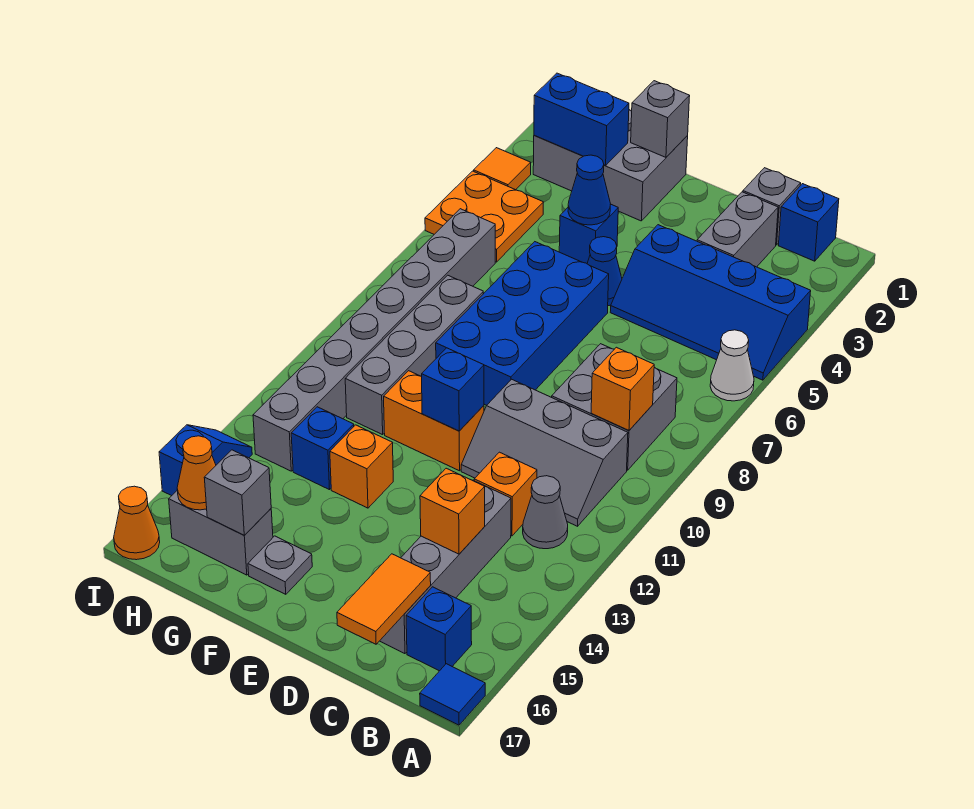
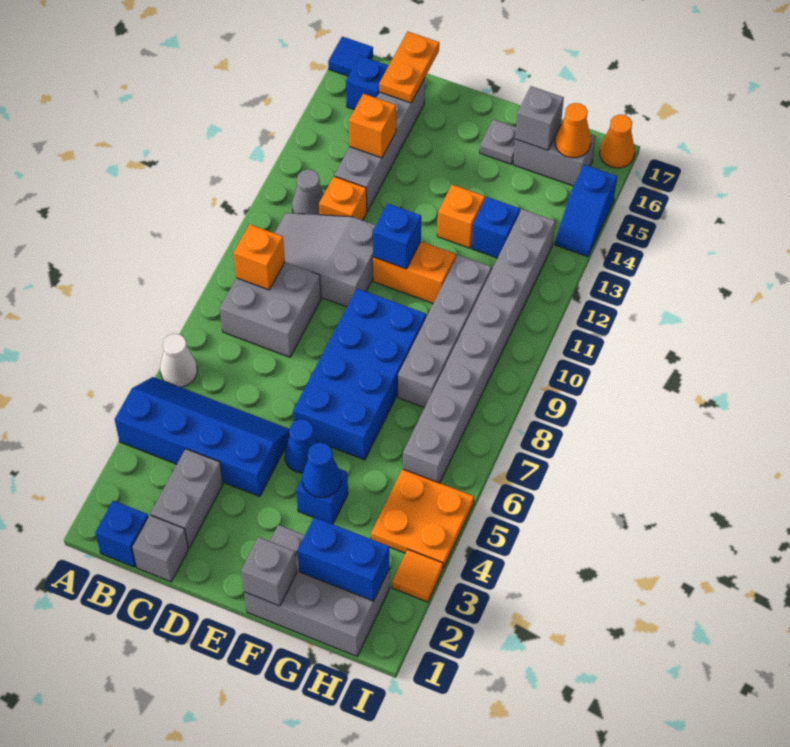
grey 2x3 slope [461,379,628,526] -> grey 2x3 slope turned to [275,213,376,307]
orange 1x2 tile [337,554,431,644] -> orange 1x2 plate [379,32,439,103]

